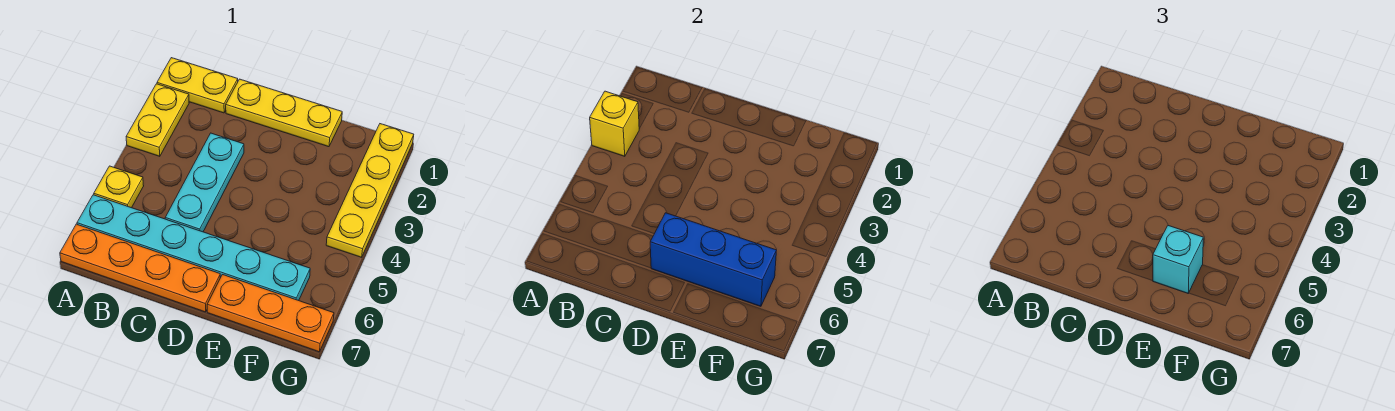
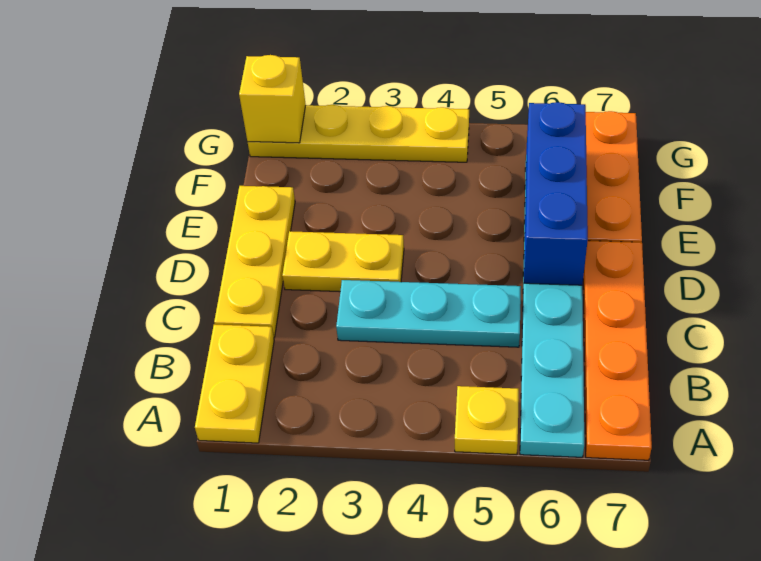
yellow 1x2 plate [126,84,189,156] -> yellow 1x2 plate moved to [282,231,404,292]
yellow 1x1 brick [590,91,640,156] -> yellow 1x1 brick moved to [239,55,306,143]
cyan 1x1 brick [1153,226,1203,293] -> none

